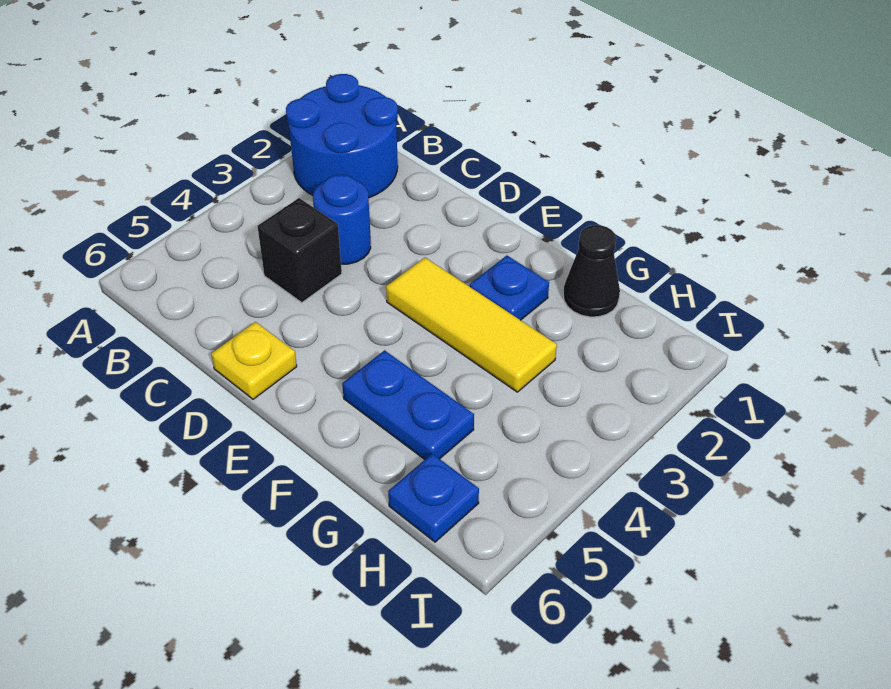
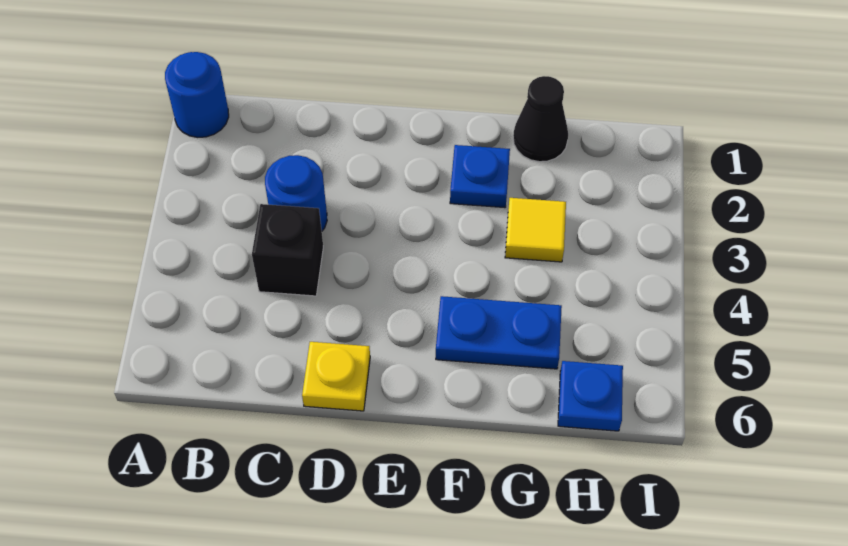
blue 2x2 round brick [286,74,398,198] -> blue 1x1 round brick [165,52,229,137]
yellow 1x3 tile [386,258,557,392] -> yellow 1x1 tile [505,198,566,262]

